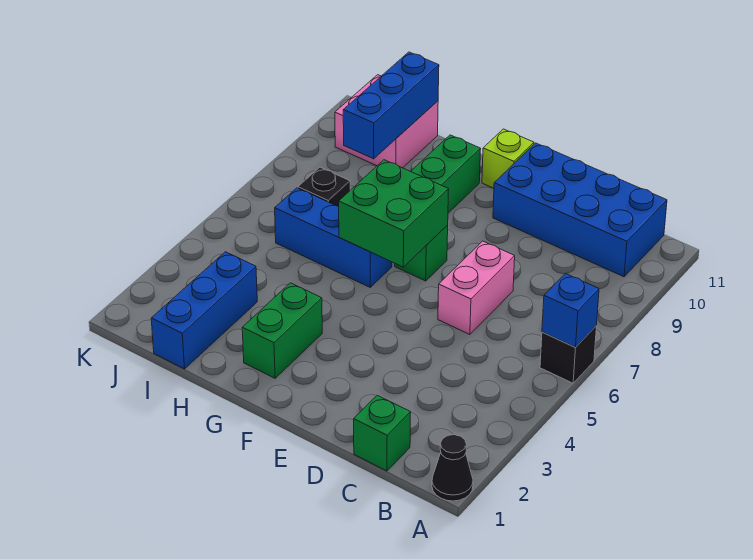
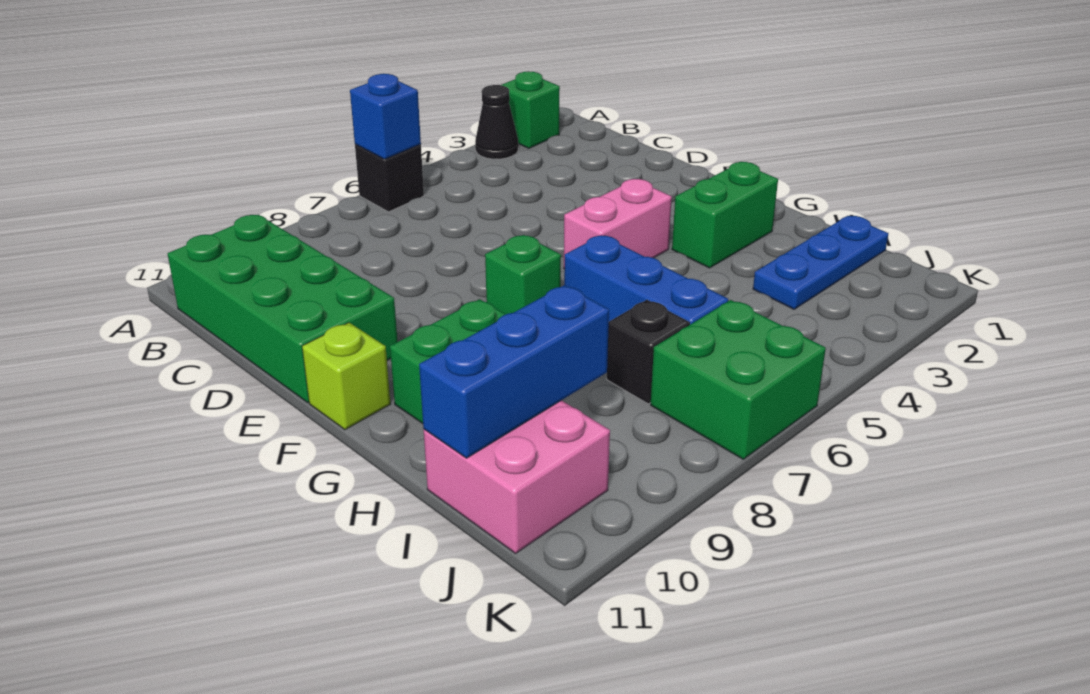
black 1x1 cone [432,435,473,501] -> black 1x1 cone moved to [475,85,518,159]
blue 2x4 brick [493,143,667,277] -> green 2x4 brick [168,215,398,403]
green 1x1 brick [354,395,411,471] -> green 1x1 brick moved to [502,71,560,148]
pink 1x2 brick [438,241,515,335] -> pink 1x2 brick moved to [564,179,672,269]
green 2x2 brick [339,160,449,267] -> green 2x2 brick moved to [651,300,826,459]
blue 1x3 brick [151,252,257,369] -> blue 1x3 plate [753,216,888,309]

